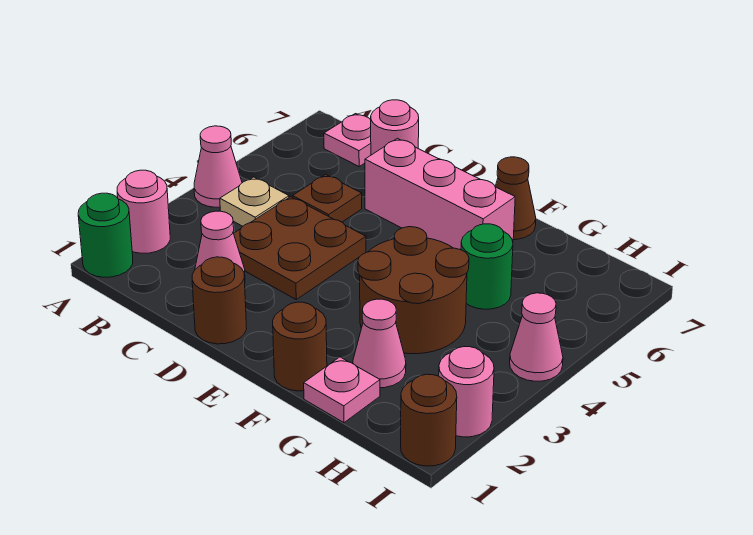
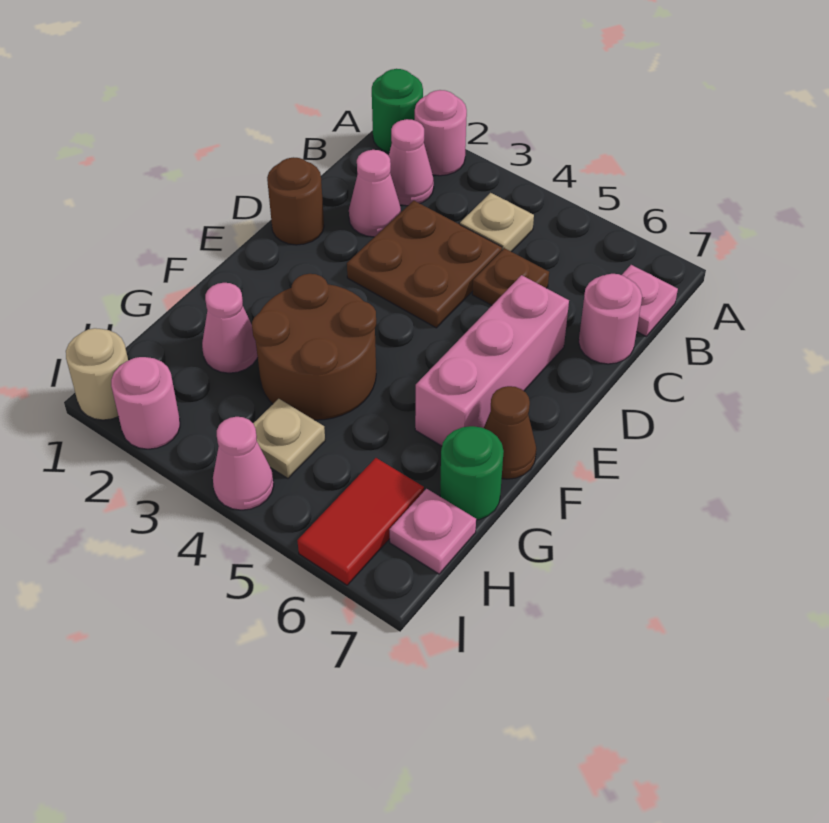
pink 1x1 cone [194,126,242,207] -> pink 1x1 cone moved to [389,119,434,206]
brown 1x1 round brick [273,302,327,391] -> none
pink 1x1 plate [304,357,380,423] -> pink 1x1 plate moved to [389,489,476,574]
green 1x1 round brick [461,224,513,309] -> green 1x1 round brick moved to [440,426,504,520]
none -> tan 1x1 plate [253,399,325,478]
none -> red 1x2 tile [297,458,424,585]
brown 1x1 round brick [401,374,457,466] -> tan 1x1 round brick [66,328,128,420]

